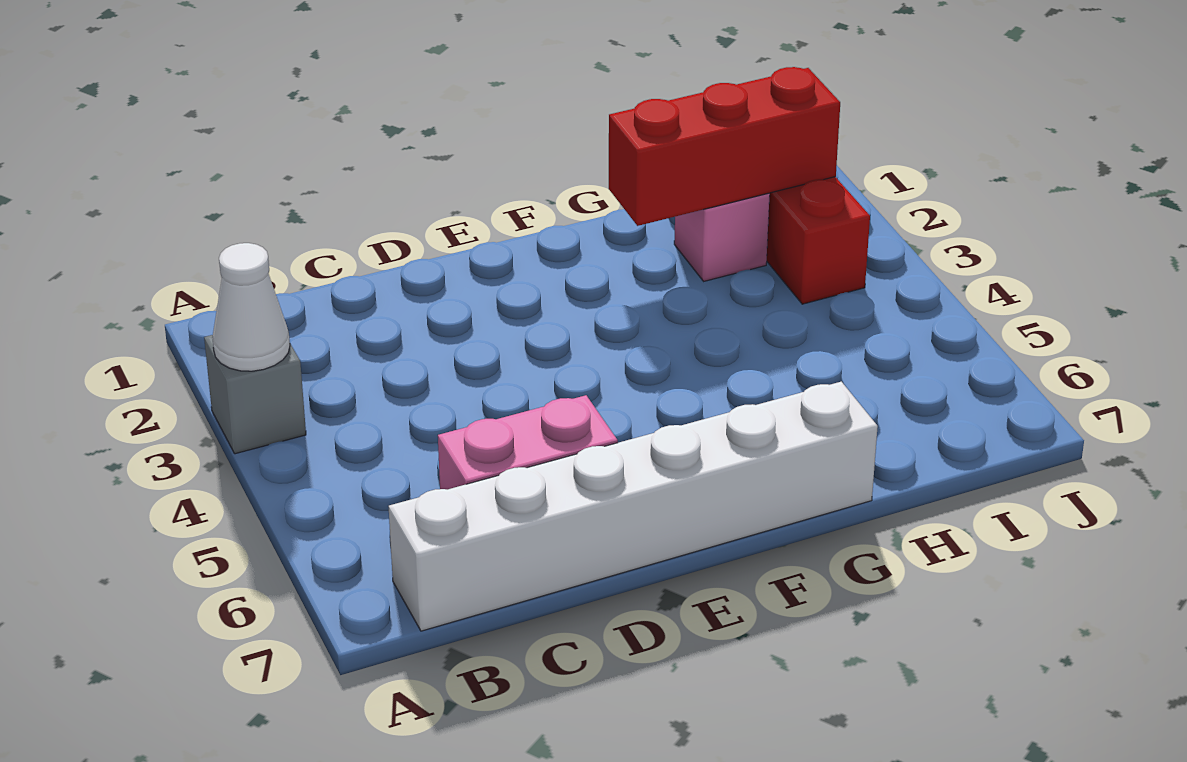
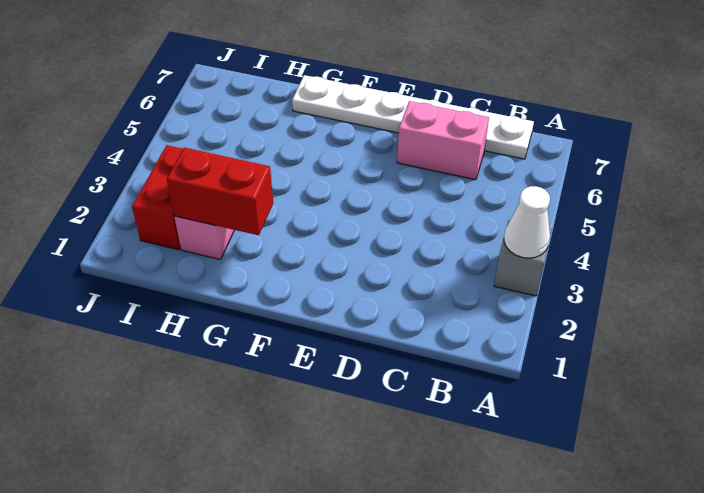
white 1x6 brick [388,381,878,631] -> white 1x6 plate [292,75,534,159]
red 1x3 brick [609,67,840,226] -> red 1x2 brick [167,148,273,235]

